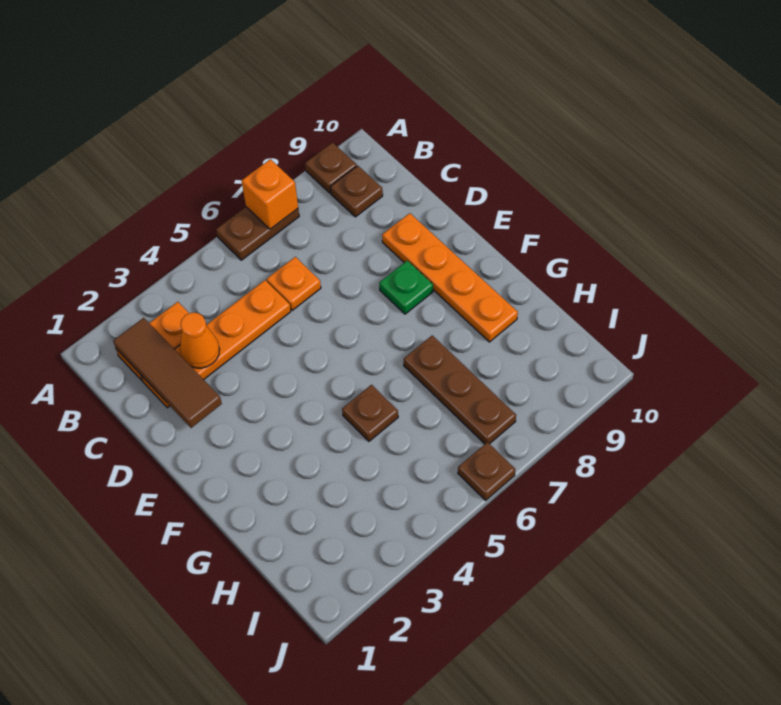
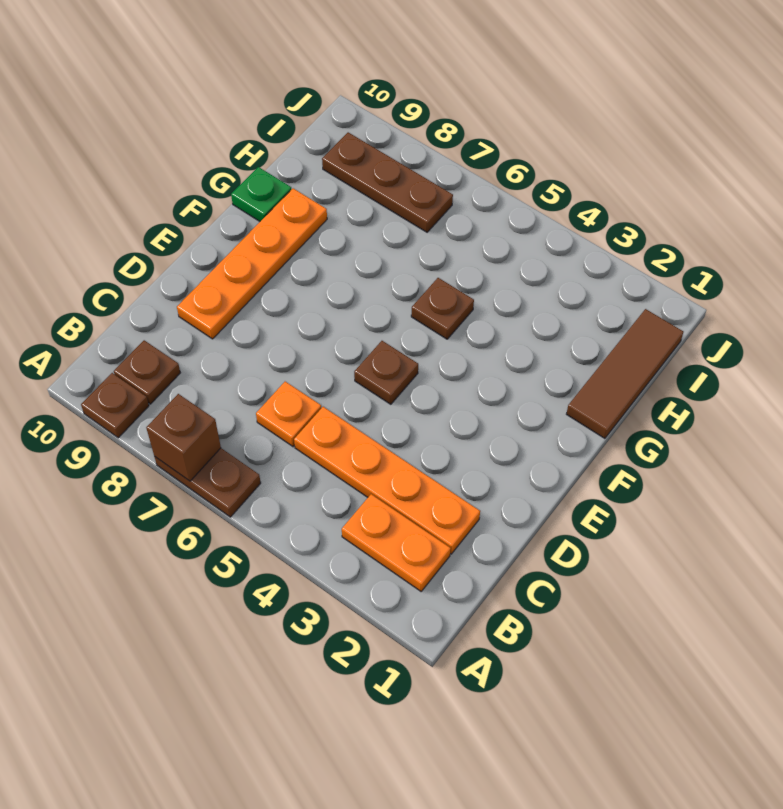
orange 1x1 brick [242,159,298,229] -> brown 1x1 brick [146,394,221,481]
brown 1x3 tile [113,318,222,428] -> brown 1x3 tile moved to [567,309,683,438]
orange 1x1 cone [180,313,220,368] -> none
green 1x1 plate [379,260,433,314] -> green 1x1 plate moved to [231,167,292,221]
brown 1x3 plate [404,335,516,444] -> brown 1x3 plate turned to [322,132,453,232]
brown 1x1 plate [458,442,515,500] -> brown 1x1 plate moved to [354,341,418,404]

